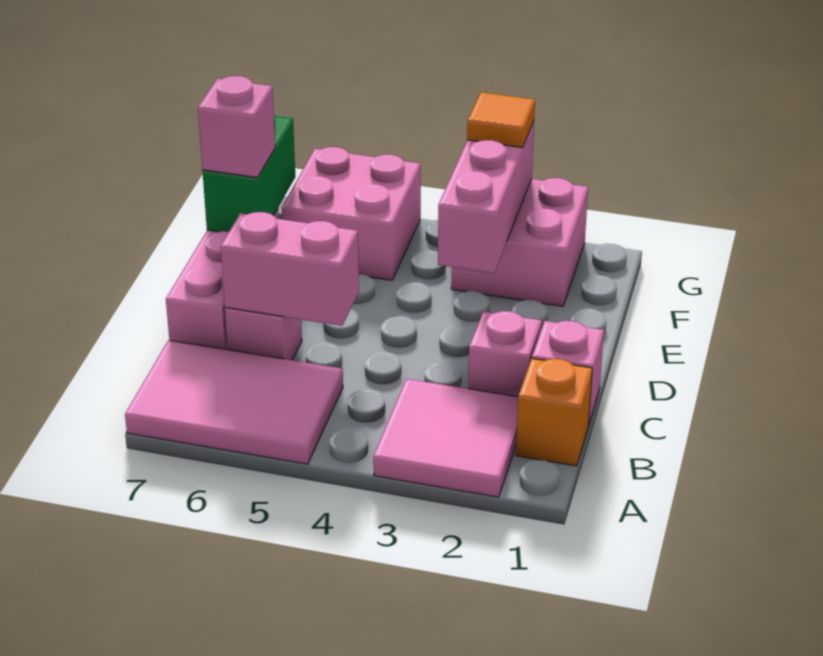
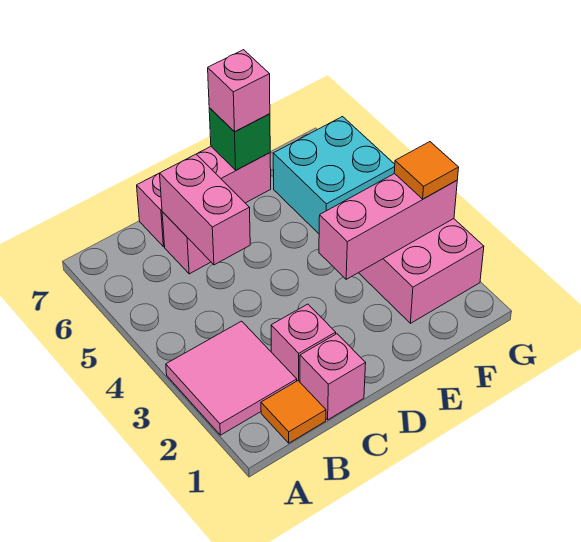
pink 2x3 tile [125,340,343,464] -> none
orange 1x1 brick [516,358,592,466] -> orange 1x1 tile [261,381,326,443]
green 1x2 brick [202,115,295,232] -> green 1x1 brick [209,108,270,170]
pink 2x2 brick [282,147,421,280] -> cyan 2x2 brick [273,117,395,234]

